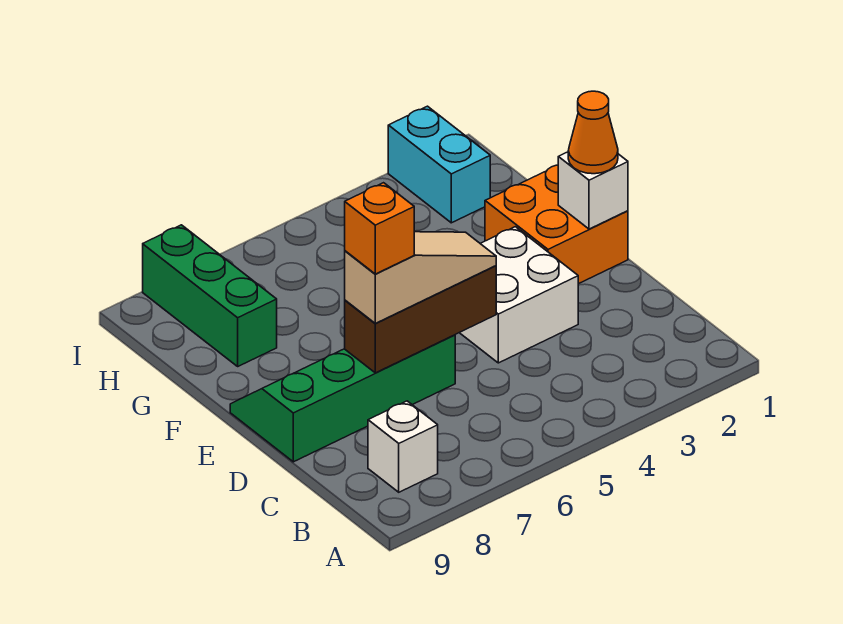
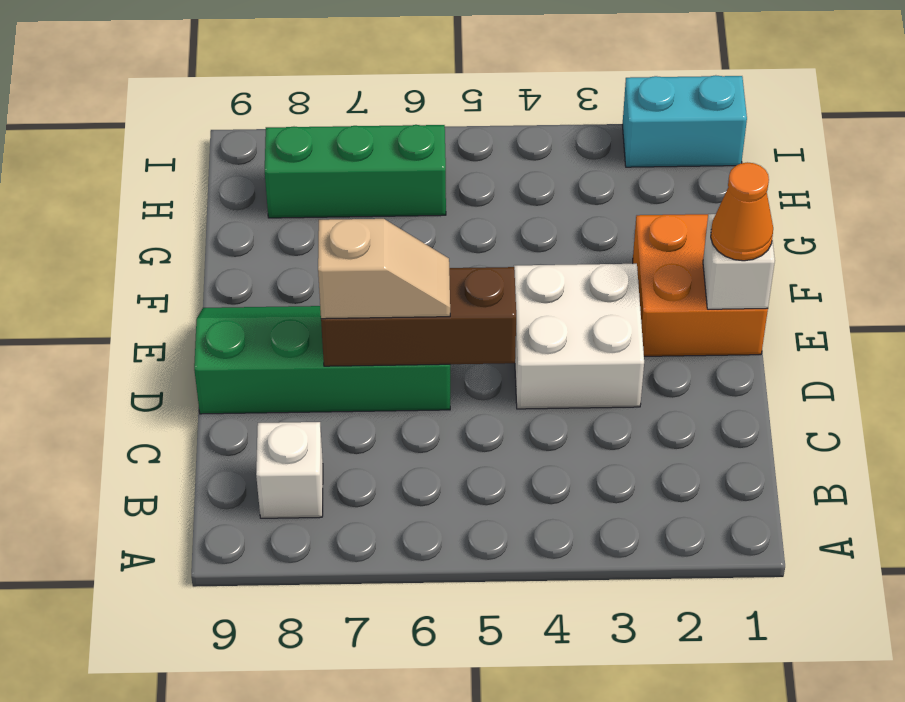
tan 1x3 slope [345,232,496,323] -> tan 1x2 slope [318,219,450,319]
orange 1x1 brick [345,183,414,274] -> none
green 1x3 brick [143,225,277,366] -> green 1x3 brick turned to [265,125,446,218]
cyan 1x2 brick [388,106,490,223] -> cyan 1x2 brick turned to [622,75,747,167]

